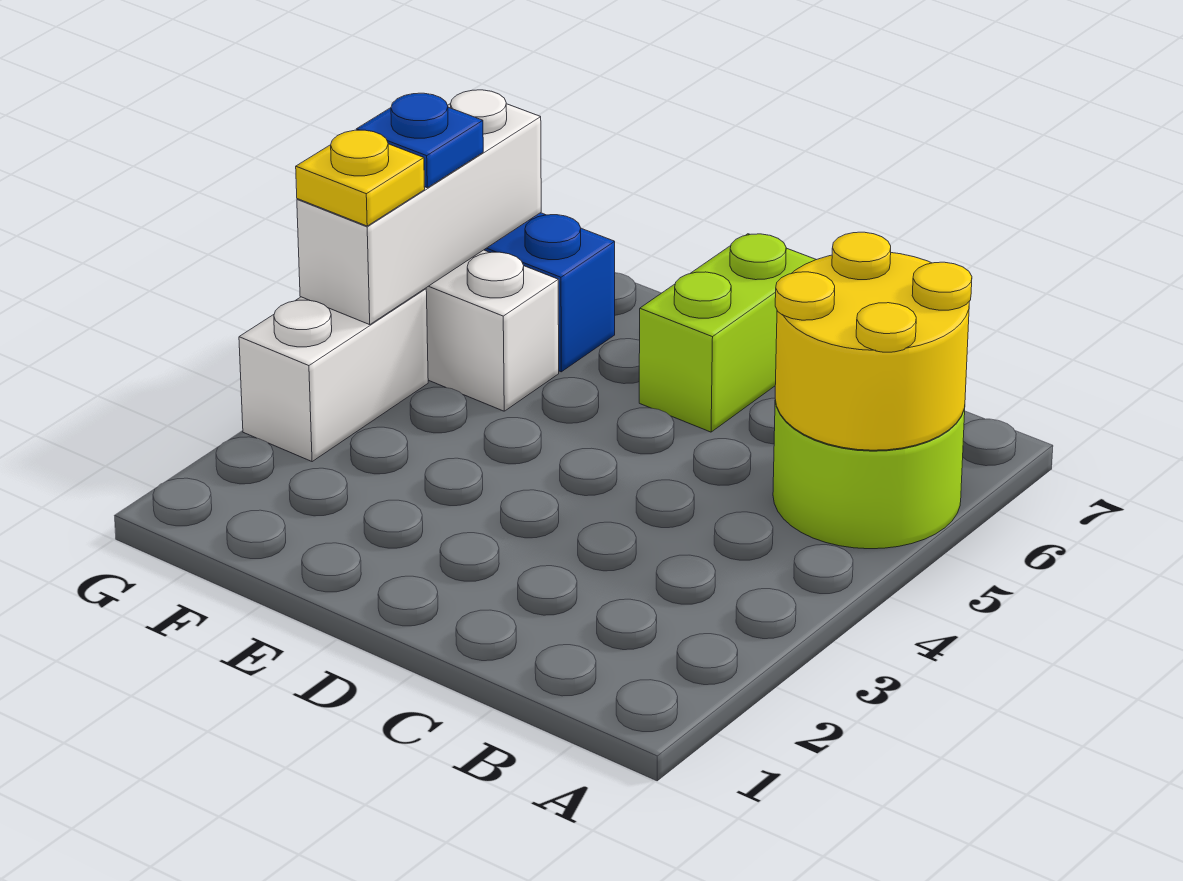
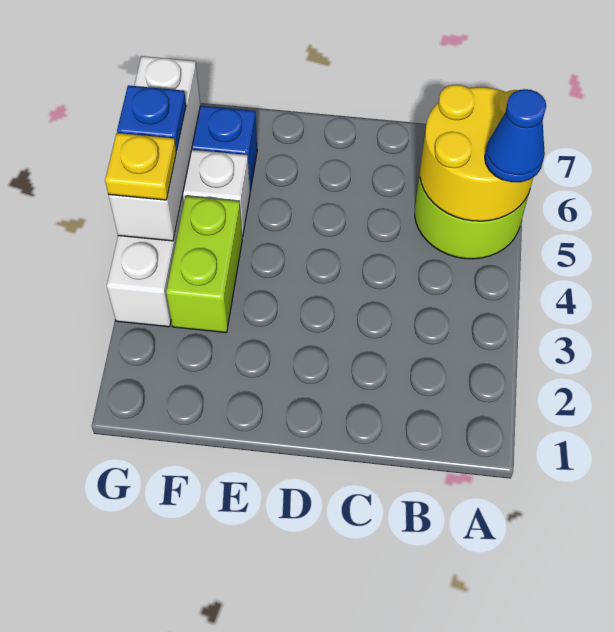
none -> blue 1x1 cone [485,89,546,182]
lime 1x2 brick [639,234,816,432] -> lime 1x2 brick moved to [166,196,242,333]

